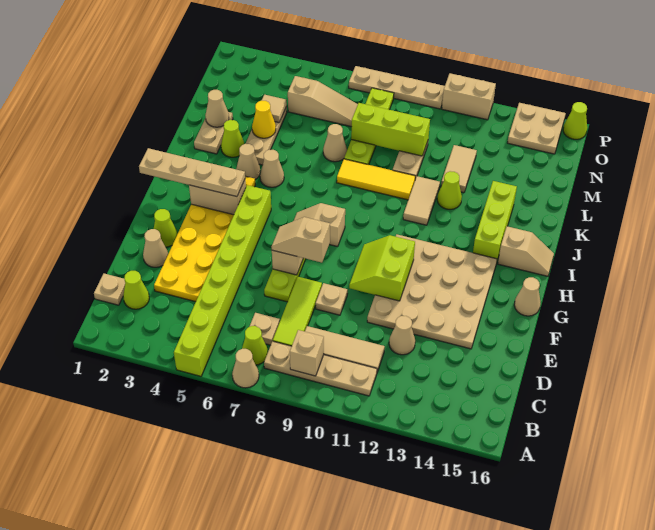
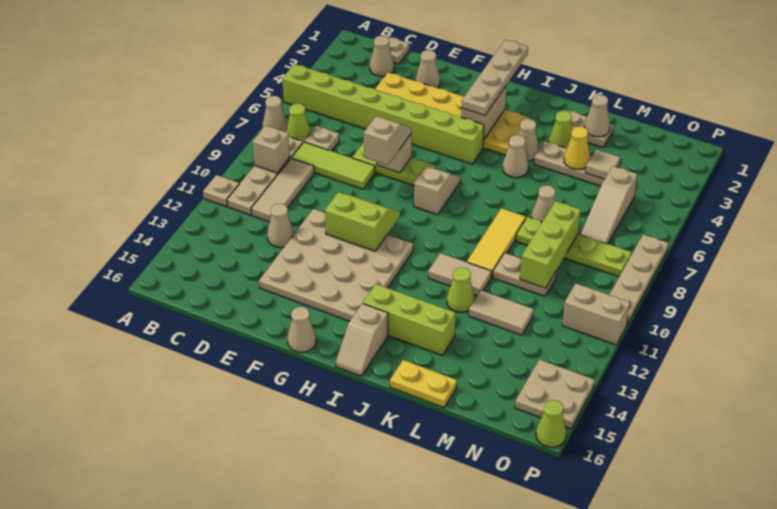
lime 1x1 cone [123,271,149,309] -> tan 1x1 cone [370,36,394,76]
tan 1x1 plate [316,283,348,315] -> tan 1x1 plate moved to [203,175,239,207]
lime 1x1 cone [154,209,177,247] -> none
none -> yellow 1x2 plate [390,360,457,408]
tan 1x2 brick [442,73,496,120] -> tan 1x2 brick turned to [562,283,630,345]

